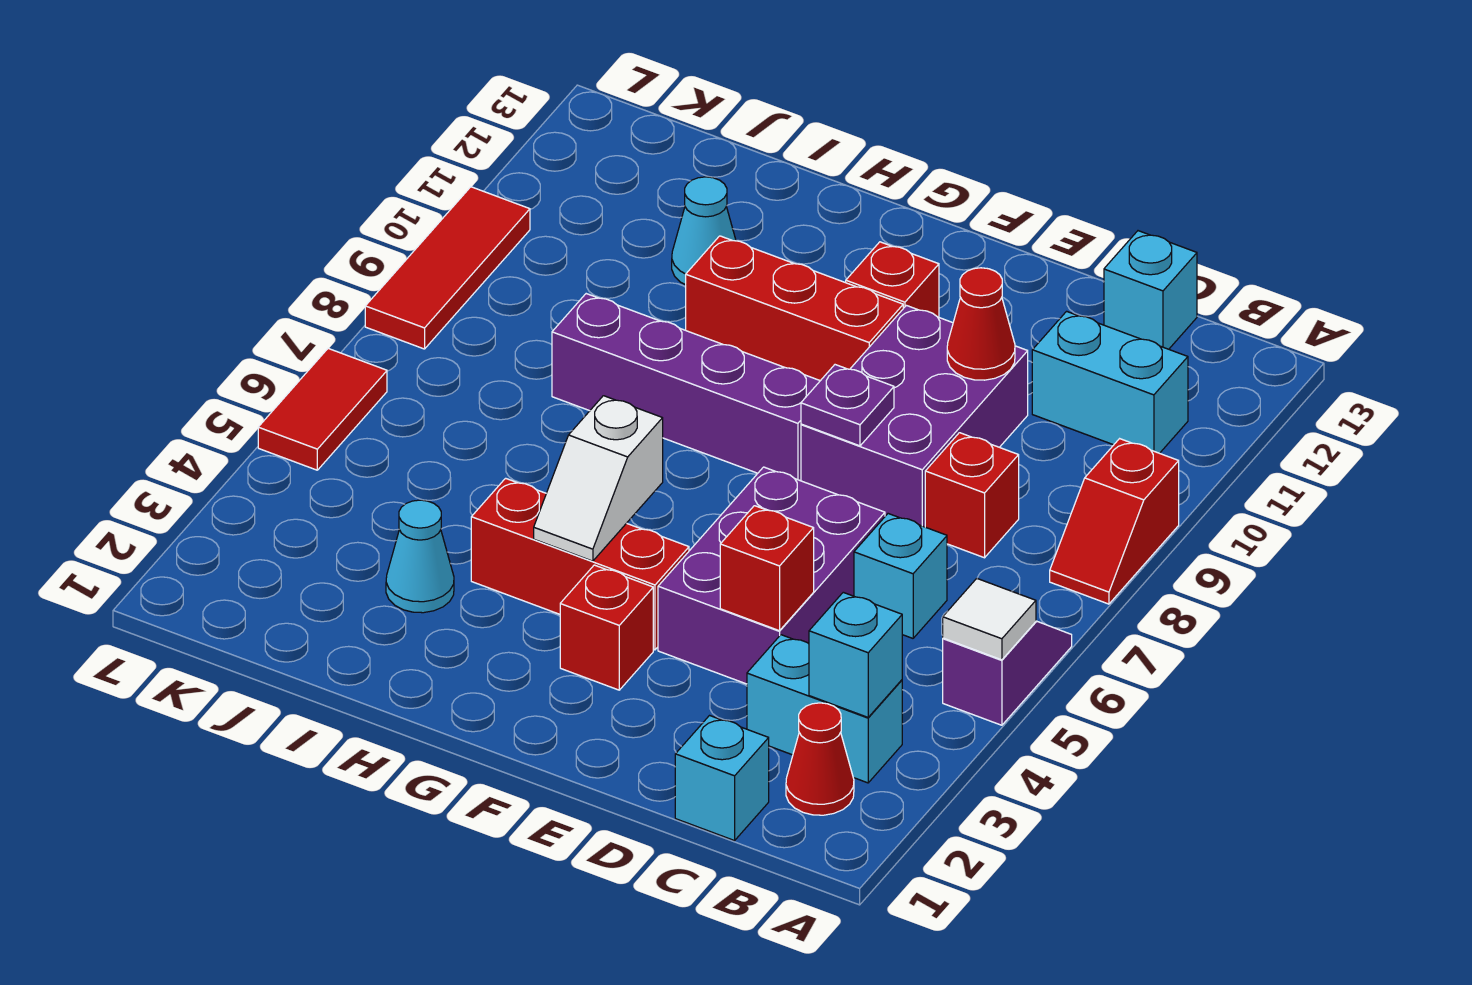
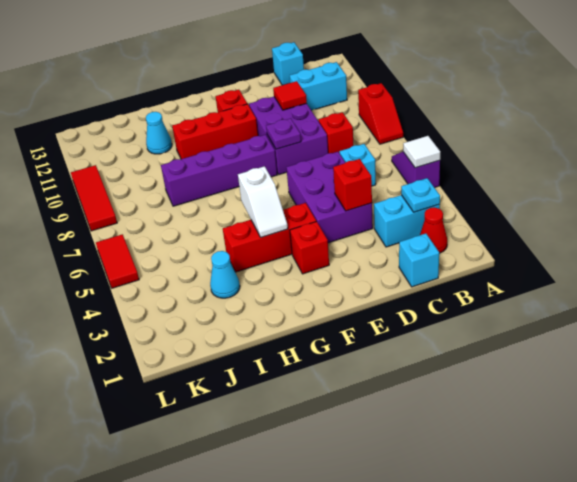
cyan 1x1 brick [809,592,902,717] -> cyan 1x1 plate [401,178,440,212]
red 1x1 cone [947,268,1015,380] -> red 1x1 tile [273,81,307,110]

